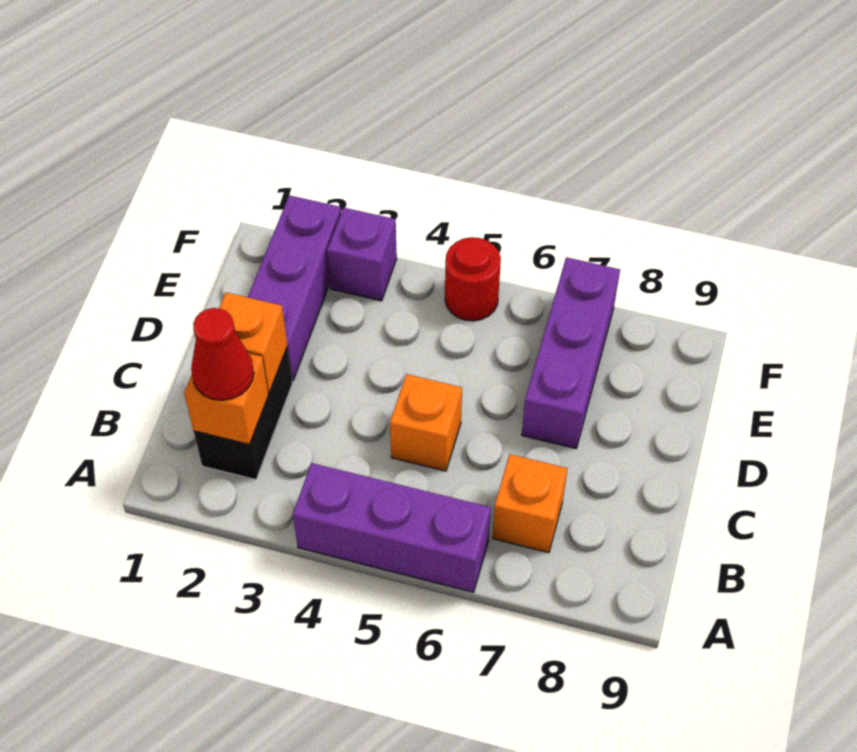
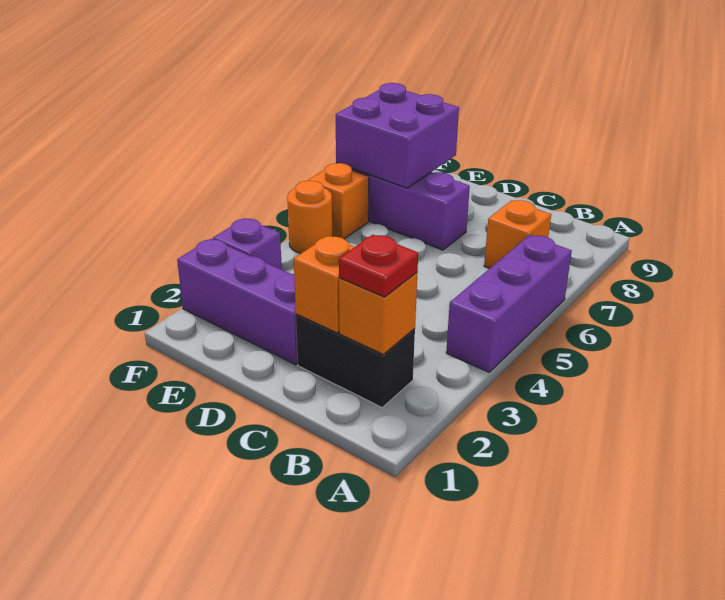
red 1x1 cone [191,308,254,400] -> red 1x1 plate [339,235,418,297]
orange 1x1 brick [390,374,462,471] -> orange 1x1 brick moved to [308,163,369,239]
none -> purple 2x2 brick [336,83,459,188]
red 1x1 round brick [445,237,501,321] -> orange 1x1 round brick [287,181,332,253]

